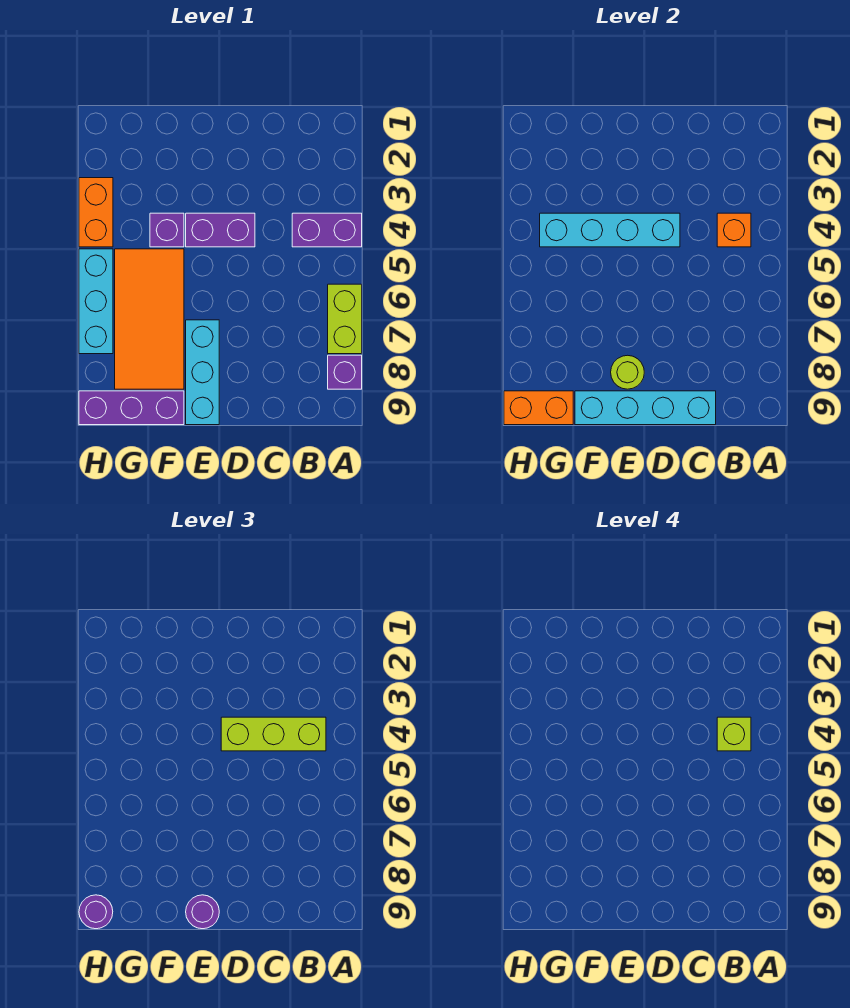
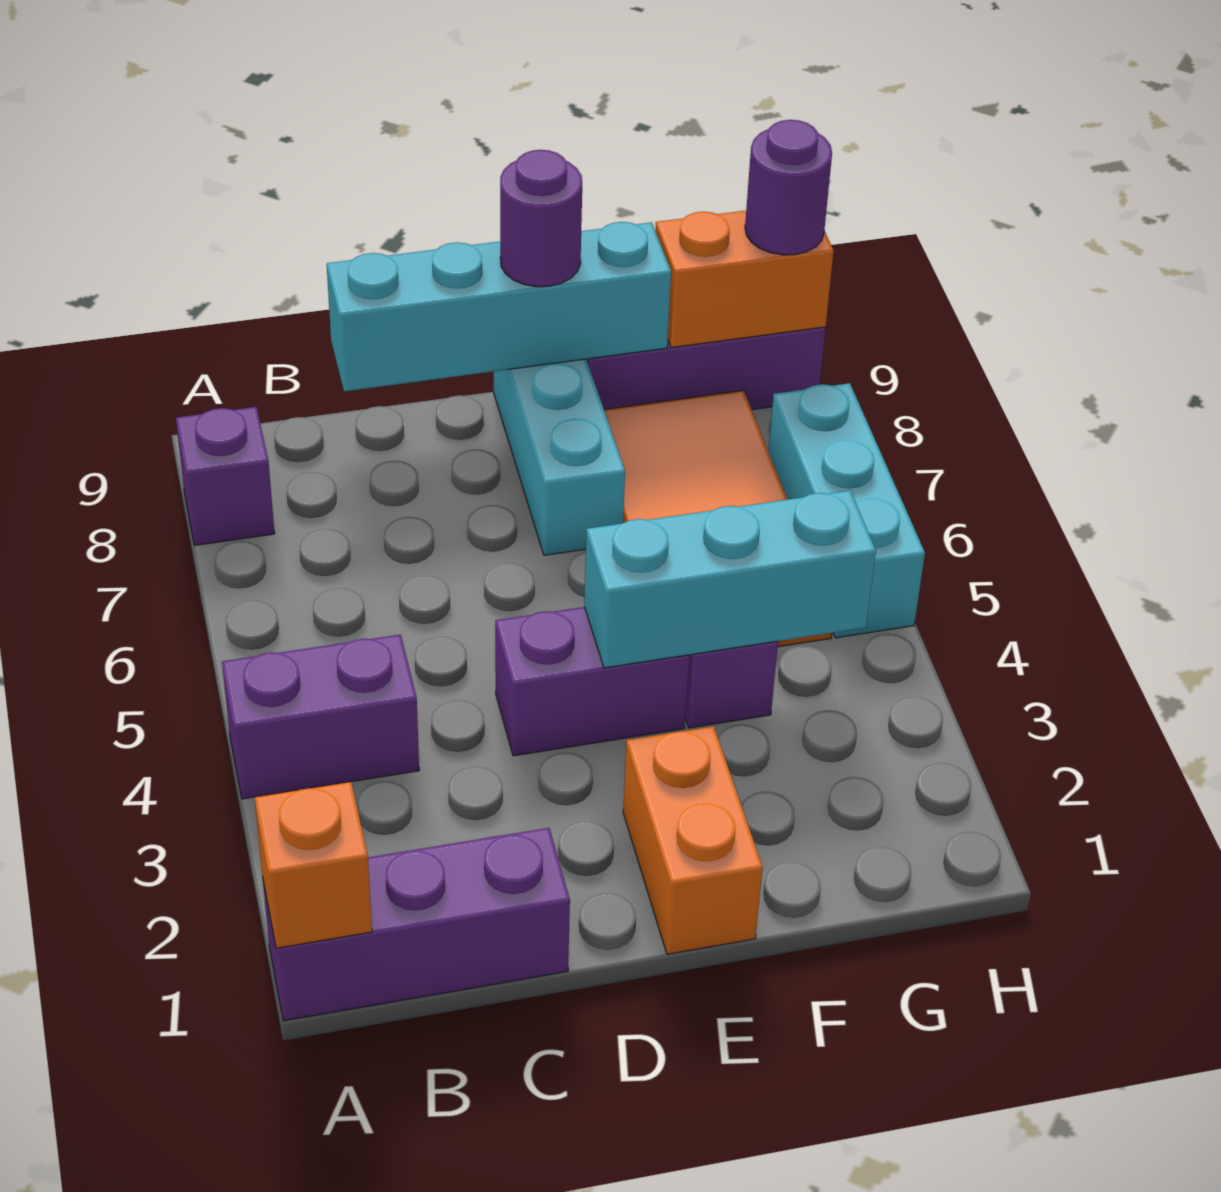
none -> purple 1x3 brick [263,828,570,1021]
lime 1x2 brick [328,284,362,354] -> none
orange 1x1 brick [717,213,751,247] -> orange 1x1 brick moved to [255,782,372,948]
lime 1x3 brick [221,717,326,751] -> none
lime 1x1 brick [717,717,751,751] -> none
cyan 1x4 brick [540,213,680,247] -> cyan 1x3 brick [584,491,876,668]
lime 1x1 round brick [611,355,644,389] -> none
orange 1x2 brick [79,178,113,247] -> orange 1x2 brick moved to [623,726,763,954]

